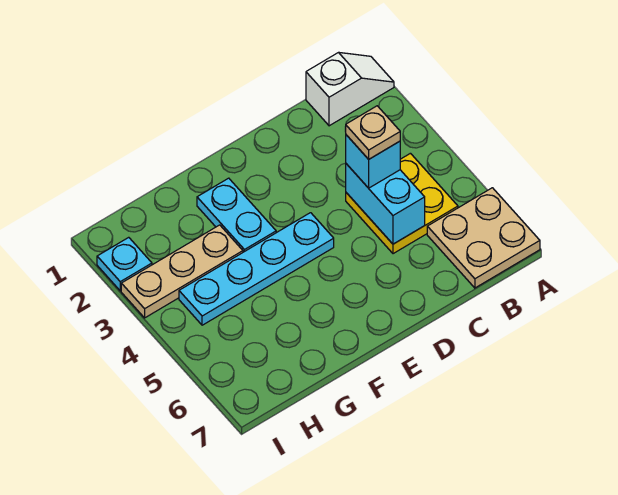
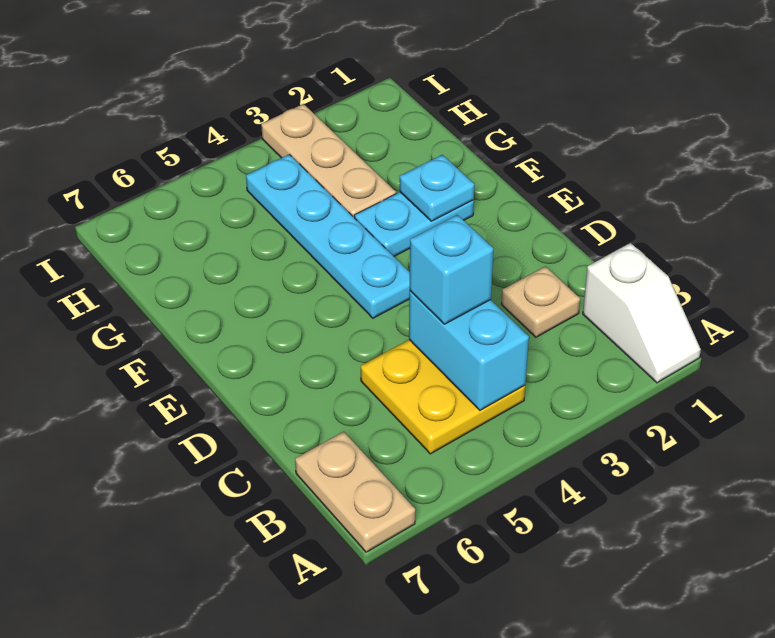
tan 2x2 plate [427,188,540,288] -> tan 1x2 plate [295,432,415,552]
cyan 1x2 brick [346,164,425,244] -> cyan 1x2 brick turned to [409,291,529,410]
tan 1x1 plate [345,106,400,159] -> tan 1x1 plate moved to [502,266,580,337]
cyan 1x1 plate [97,237,152,291] -> cyan 1x1 plate moved to [400,155,474,221]

